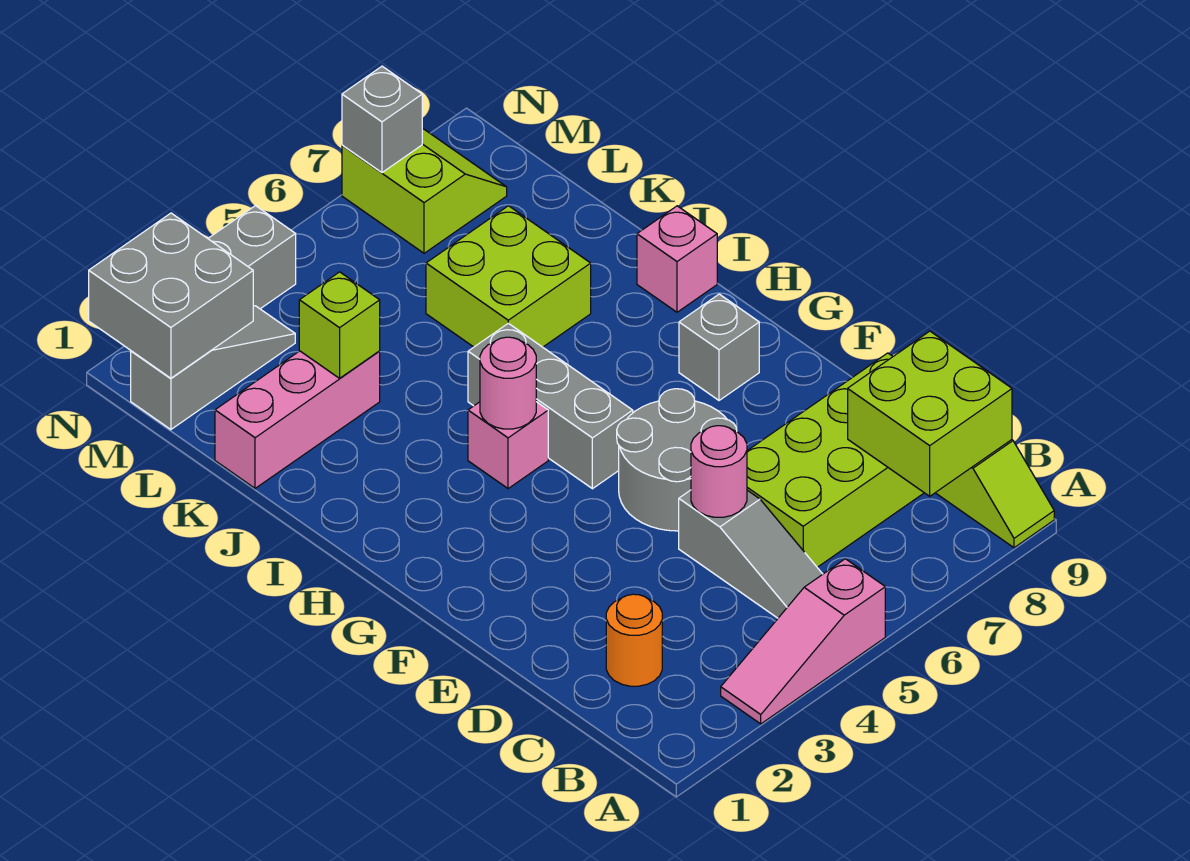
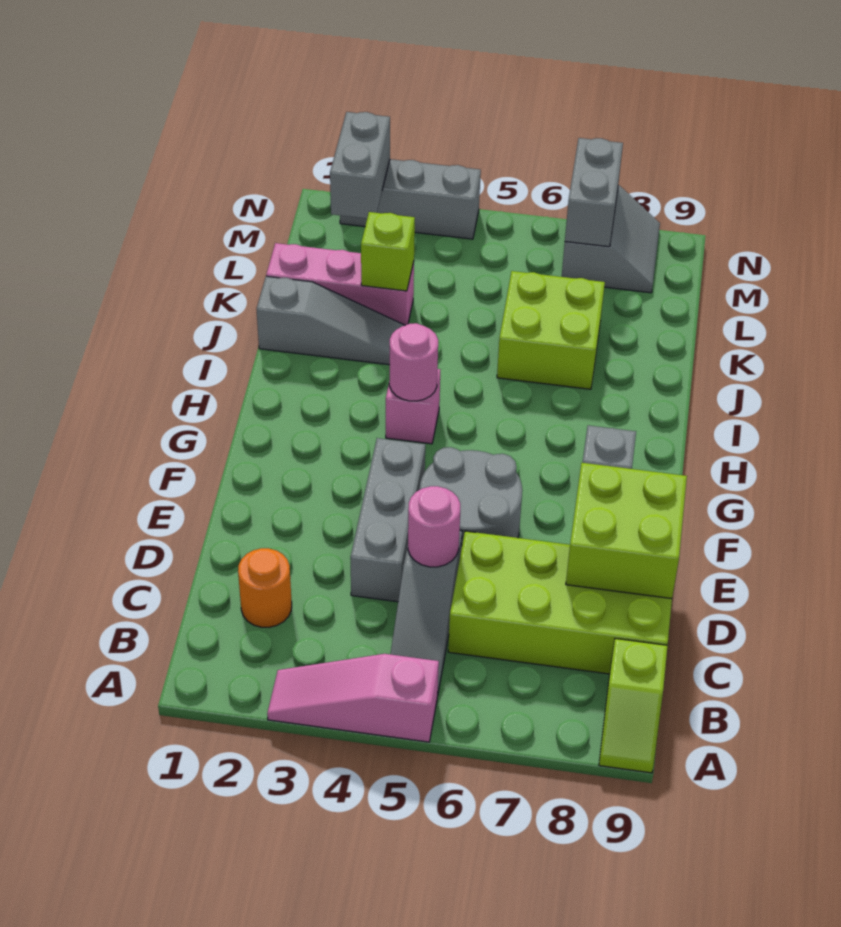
lime 2x2 brick [848,331,1012,496] -> lime 2x2 brick moved to [566,463,687,599]
grey 1x3 brick [468,323,633,489] -> grey 1x3 brick moved to [350,438,425,602]
pink 1x1 brick [637,206,717,312] -> none
grey 1x3 slope [131,306,295,430] -> grey 1x3 slope moved to [257,276,405,365]
grey 2x2 brick [89,213,253,378] -> grey 1x2 brick [330,112,390,218]
lime 2x2 slope [342,129,507,253] -> grey 2x2 slope [562,185,660,293]
grey 1x1 brick [342,66,422,173] -> grey 1x2 brick [565,138,623,247]

